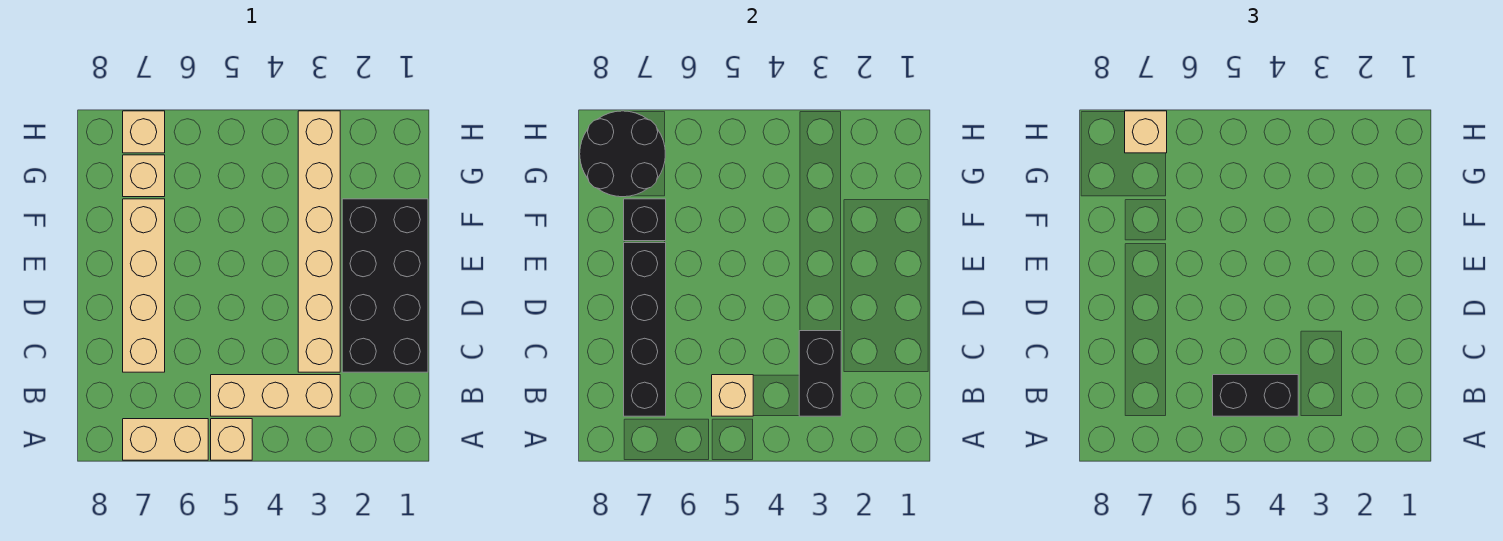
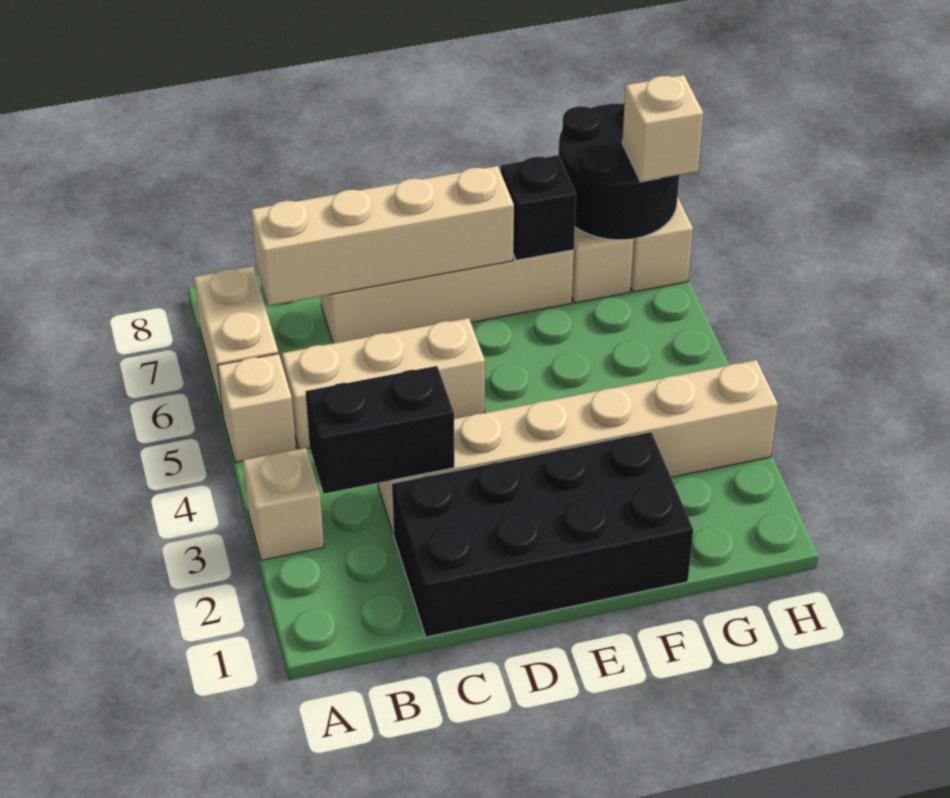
tan 1x3 brick [211,375,340,416] -> tan 1x3 brick turned to [282,318,485,449]
black 1x2 brick [1213,375,1298,416] -> none
tan 1x1 brick [712,375,753,416] -> tan 1x1 brick moved to [243,448,324,560]
black 1x4 brick [624,243,666,416] -> tan 1x4 brick [251,166,514,306]

